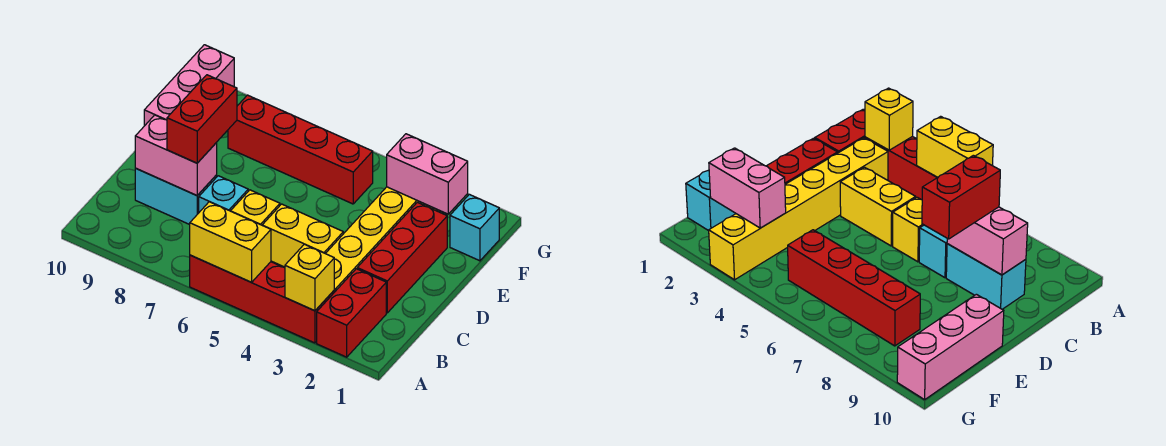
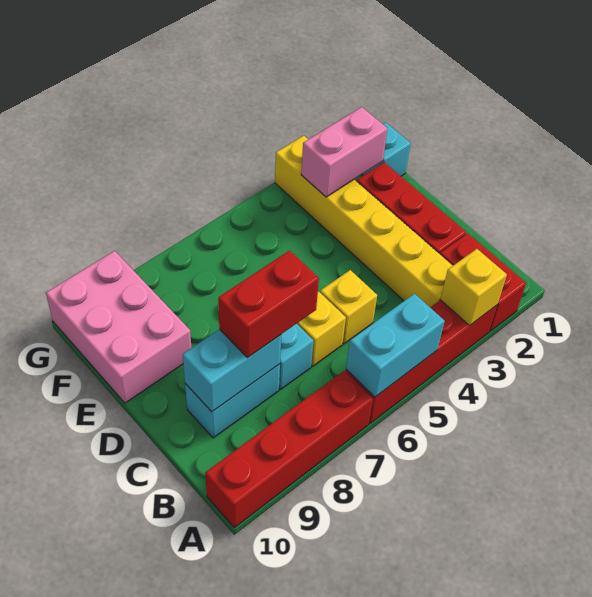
yellow 1x2 brick [190,202,271,282] -> cyan 1x2 brick [346,294,445,397]
yellow 1x2 brick [263,204,343,267] -> yellow 1x1 brick [320,270,377,344]
pink 1x2 brick [135,115,217,195] -> cyan 1x2 brick [183,329,281,412]
red 1x2 brick [167,75,237,163] -> red 1x2 brick turned to [218,250,319,358]
pink 1x3 brick [144,45,234,126] -> pink 2x3 brick [46,251,191,403]
red 1x4 brick [228,95,373,204] -> red 1x4 brick moved to [205,371,373,528]

